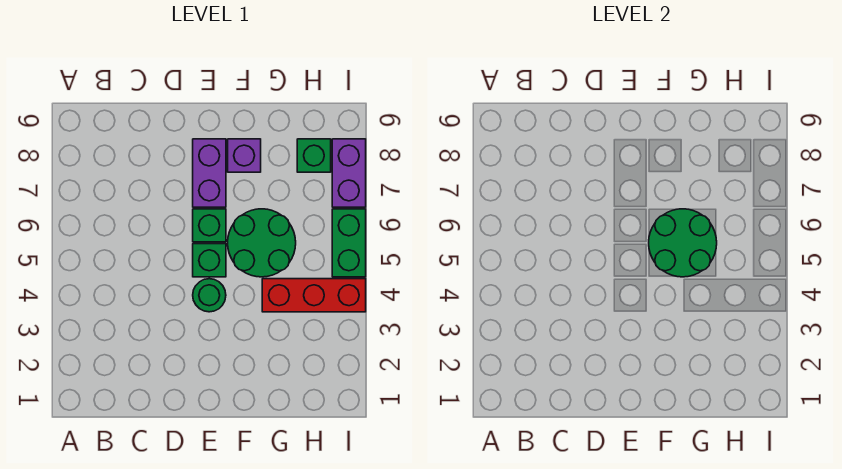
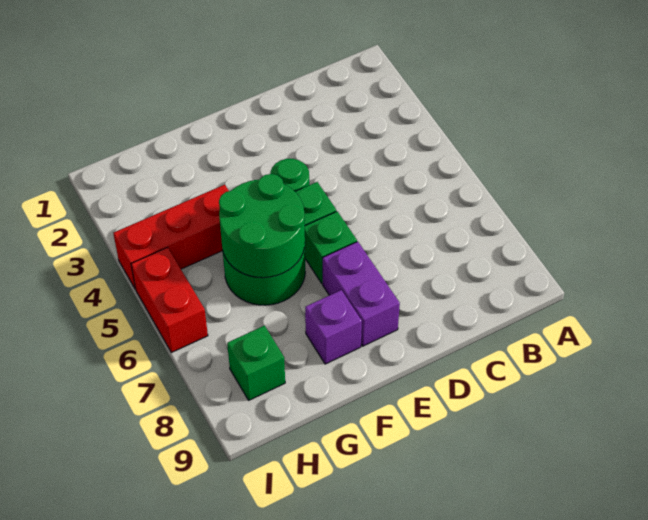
green 1x2 brick [332,209,366,277] -> red 1x2 brick [131,248,208,353]
purple 1x2 brick [332,139,366,207] -> none

